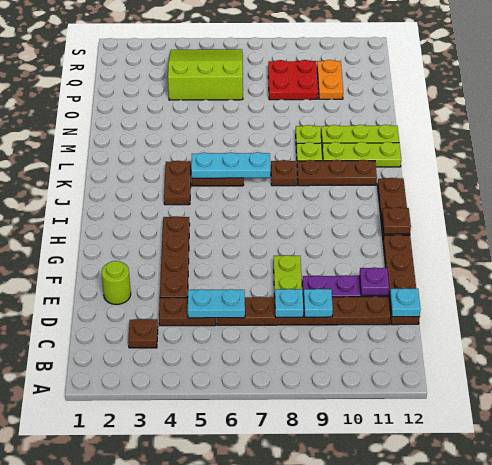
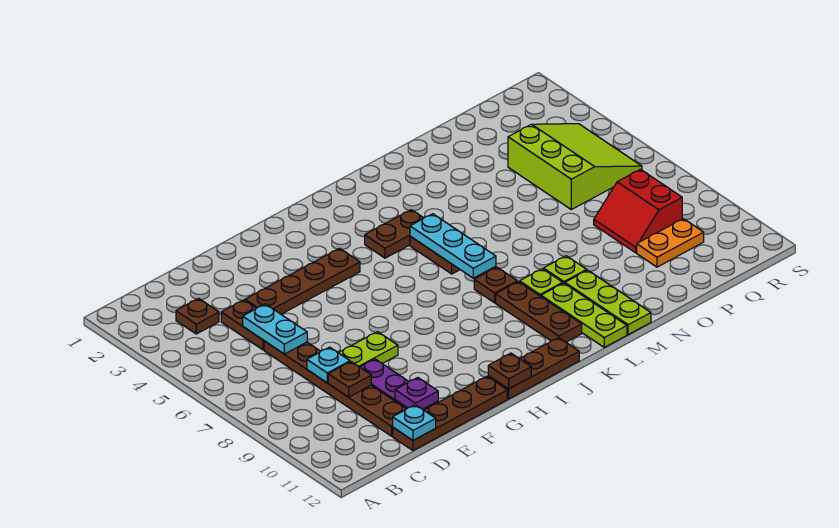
cyan 1x1 plate [304,289,333,317] -> brown 1x1 plate [328,362,371,397]
lime 1x1 round brick [102,261,131,305] -> none
red 2x2 plate [268,60,318,100] -> red 2x2 slope [594,169,682,253]

